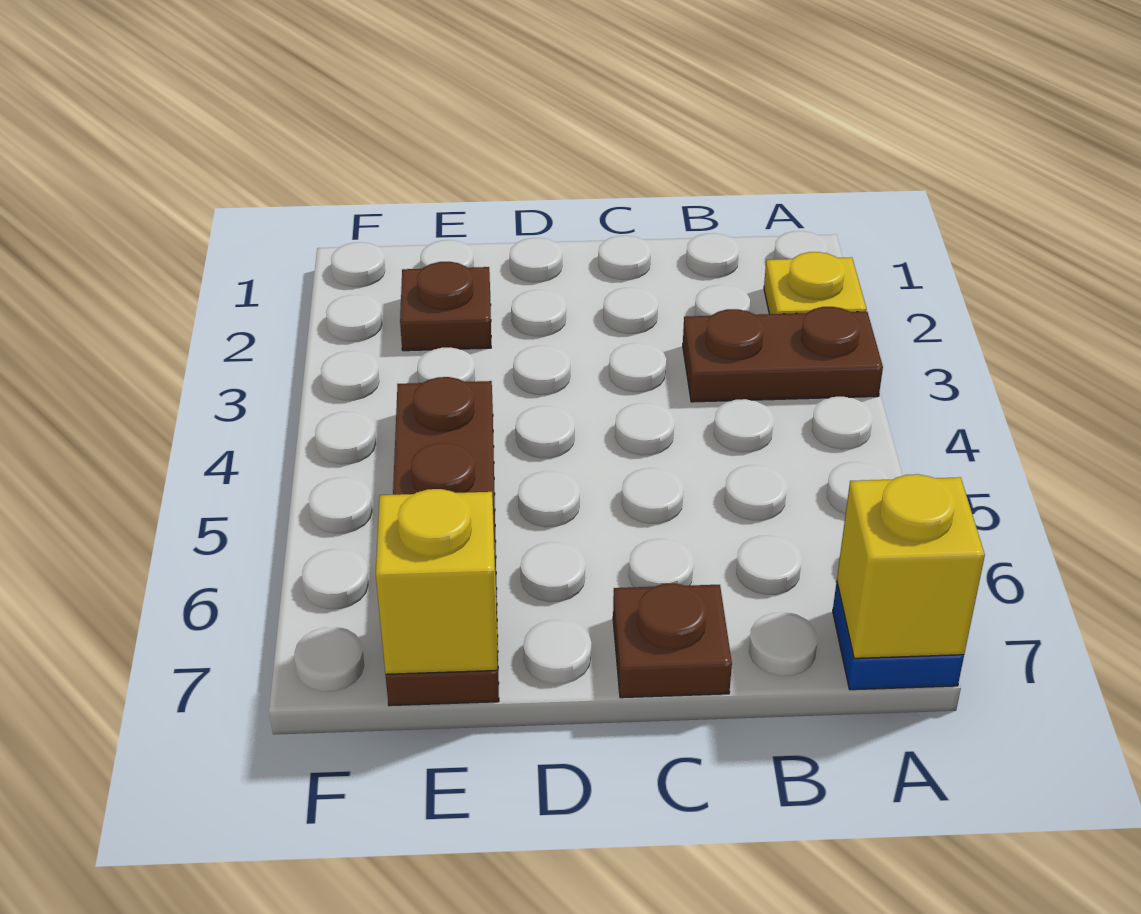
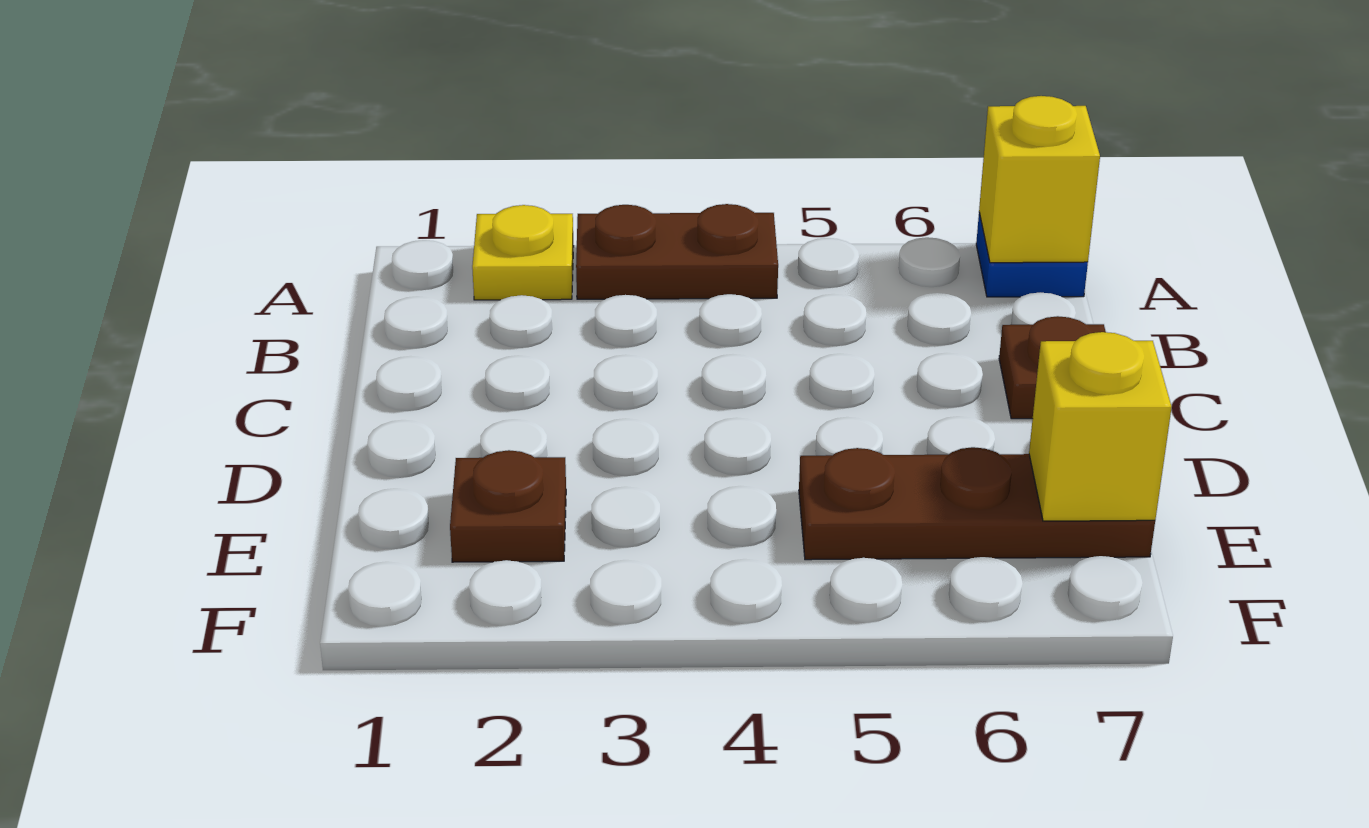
brown 1x2 plate [683,307,883,402] -> brown 1x2 plate turned to [576,204,778,299]
brown 1x4 plate [386,377,499,706] -> brown 1x3 plate [799,447,1155,560]

